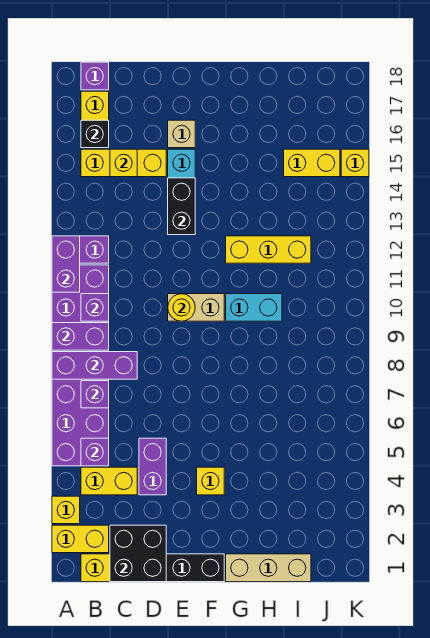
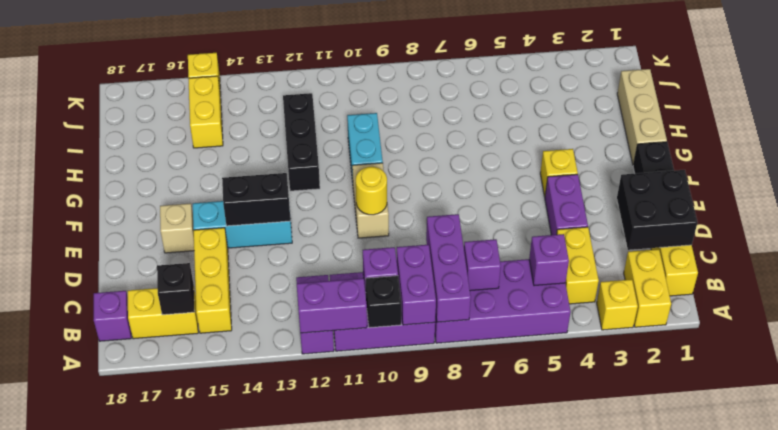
none -> black 1x1 brick [366,276,401,328]
yellow 1x1 brick [110,149,137,177] -> none
purple 1x2 brick [139,438,166,495] -> purple 1x2 brick turned to [545,174,588,235]
yellow 1x3 brick [226,236,311,263] -> black 1x3 brick [283,93,320,191]

